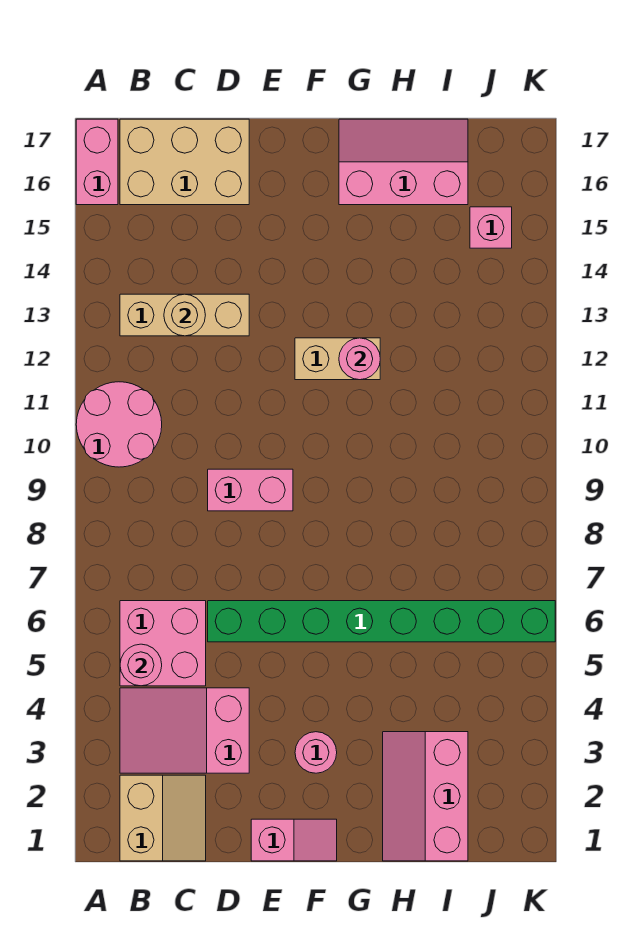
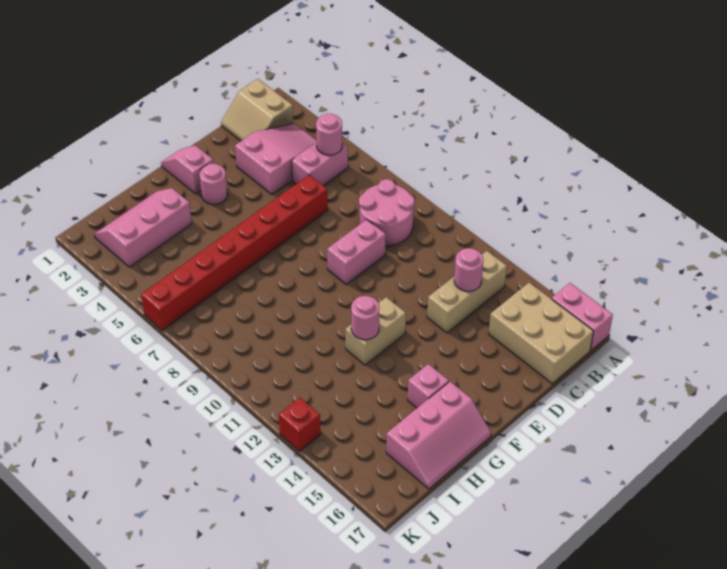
pink 2x2 round brick [76,382,162,467] -> pink 2x2 round brick moved to [359,179,414,246]
pink 2x2 brick [120,601,206,686] -> pink 1x2 brick [292,142,348,185]
tan 2x3 brick [120,119,249,205] -> tan 2x3 brick turned to [489,283,594,384]
tan 1x1 round brick [164,294,205,336] -> pink 1x1 round brick [454,248,483,291]
green 1x8 brick [208,601,555,642] -> red 1x8 brick [141,175,328,330]
pink 1x2 slope [251,819,337,861] -> pink 1x2 slope turned to [161,145,213,194]
pink 2x3 slope [383,732,468,861] -> pink 2x3 slope turned to [94,188,192,267]
pink 1x1 brick [470,207,512,248] -> pink 1x1 brick moved to [408,364,449,408]
none -> red 1x1 brick [279,398,321,451]

